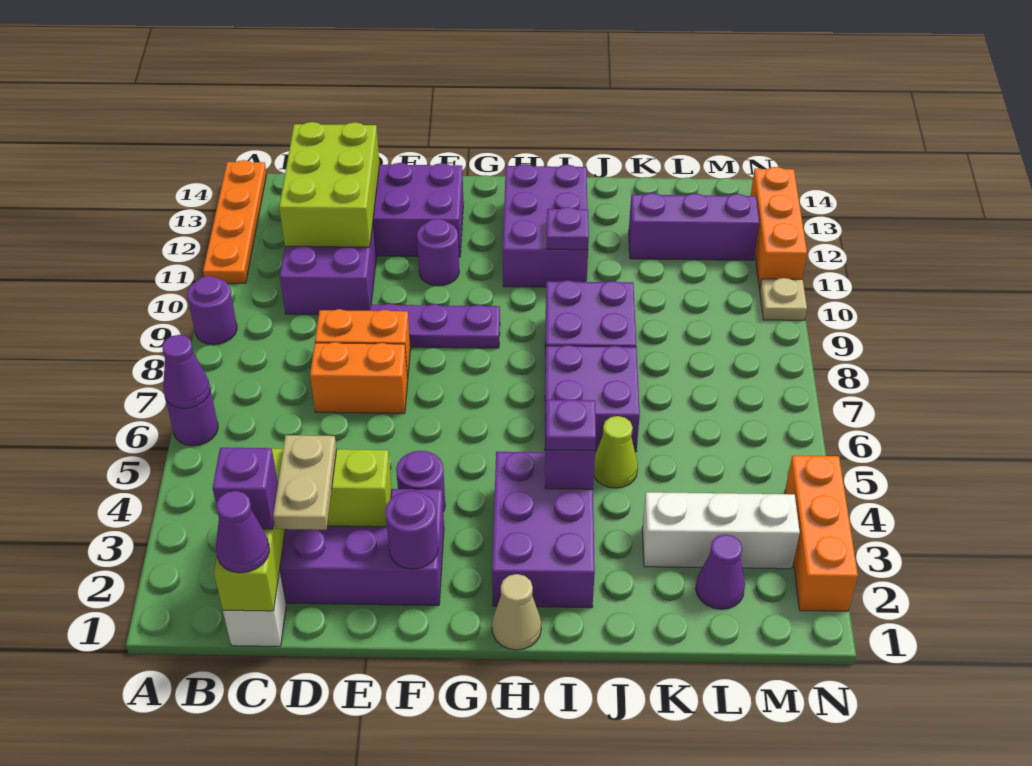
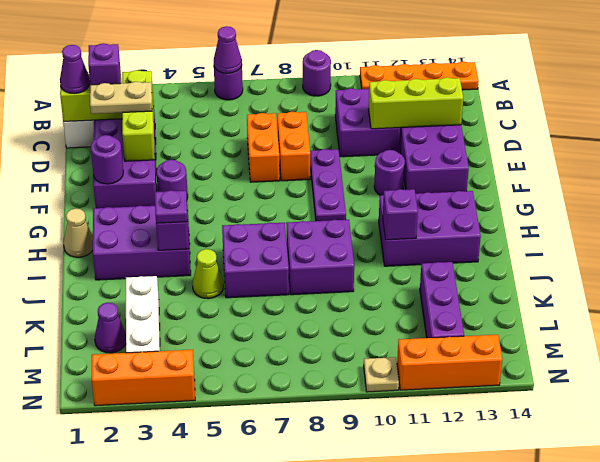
lime 2x3 brick [279,122,380,247] -> lime 1x3 brick [369,77,463,129]
purple 1x1 plate [547,207,589,250] -> purple 1x1 brick [383,189,418,240]

